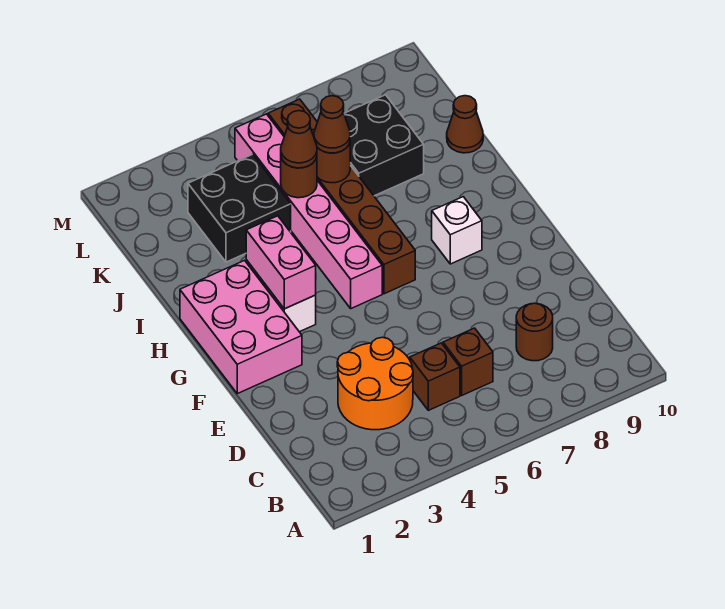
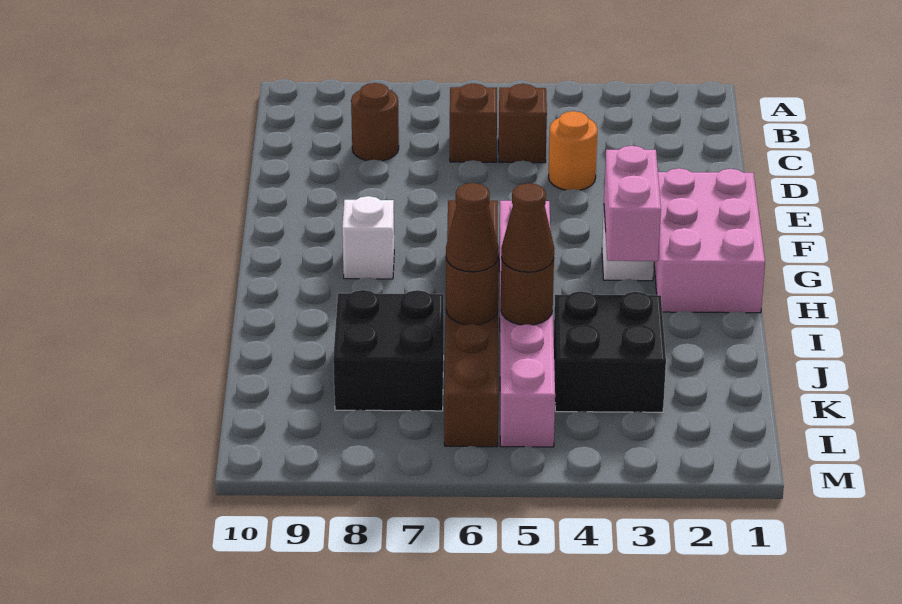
orange 2x2 round brick [337,337,413,430] -> orange 1x1 round brick [549,111,597,190]
brown 1x1 cone [447,96,483,153] -> none

